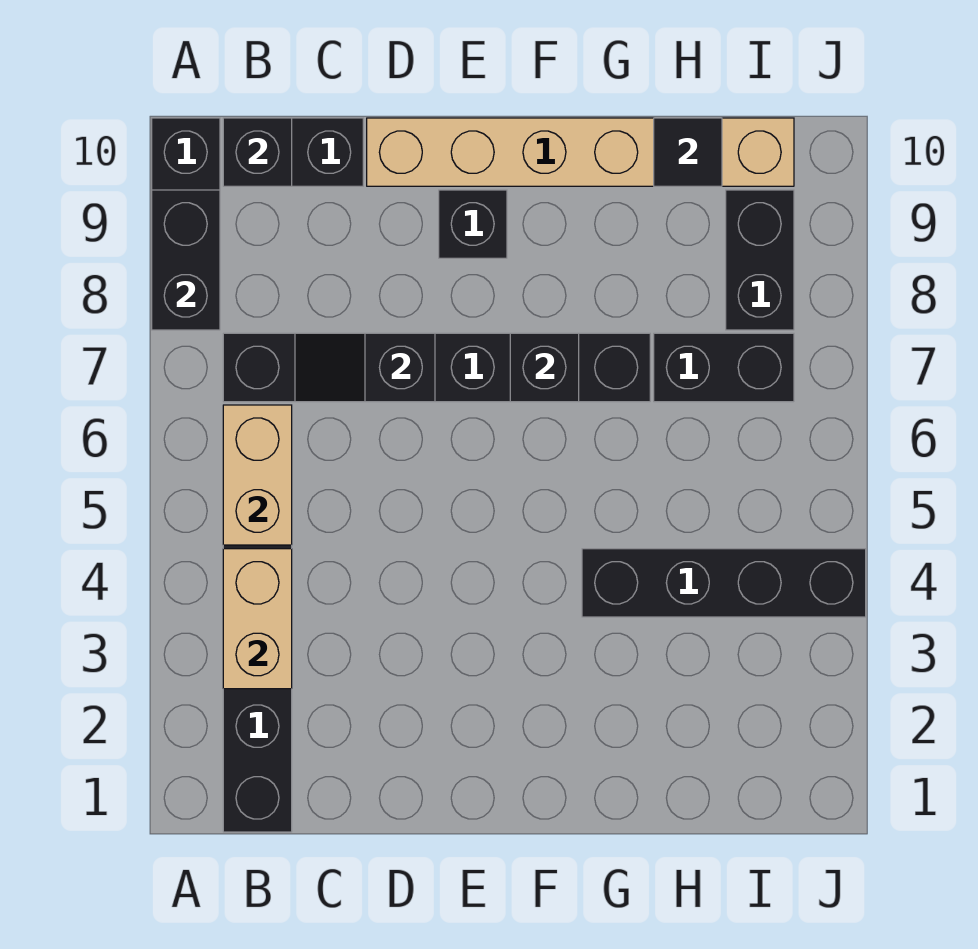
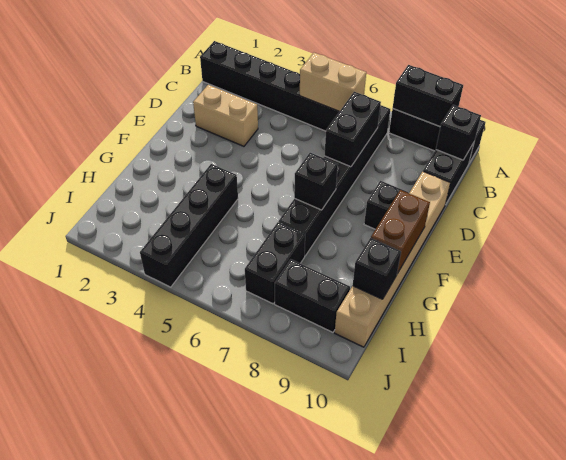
tan 1x2 brick [223,549,292,689] -> tan 1x2 brick moved to [193,85,258,146]
black 1x2 slope [295,333,435,402] -> black 1x2 brick [325,92,381,167]
none -> brown 1x2 brick [371,190,430,274]
black 1x1 tile [654,118,722,186] -> black 1x1 brick [353,238,401,299]

